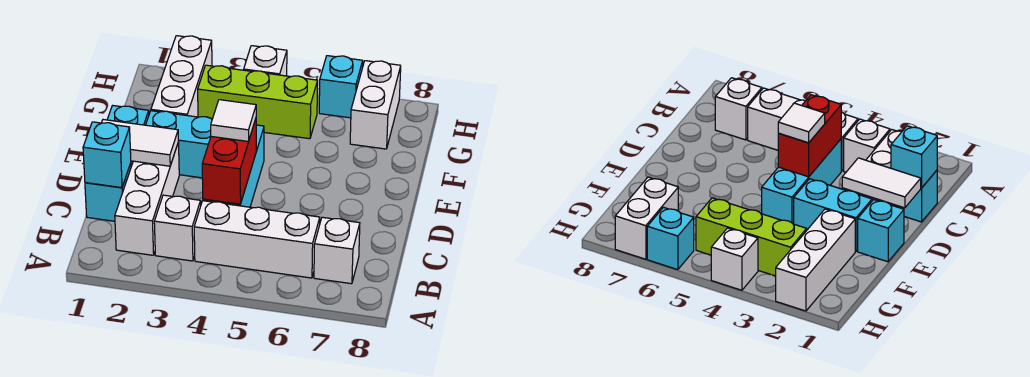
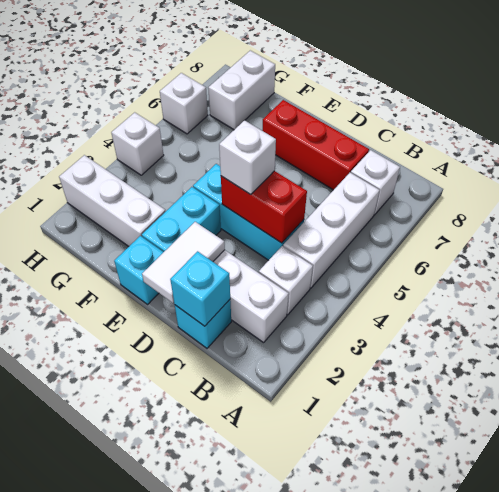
none -> red 1x3 brick [262,100,369,190]
white 1x1 tile [211,100,256,142] -> white 1x1 brick [219,120,276,195]
lime 1x3 brick [198,65,318,139] -> none
white 1x2 brick [350,61,401,149] -> white 1x2 brick turned to [208,50,275,130]
cyan 1x1 brick [319,56,363,118] -> white 1x1 brick [160,73,208,134]

